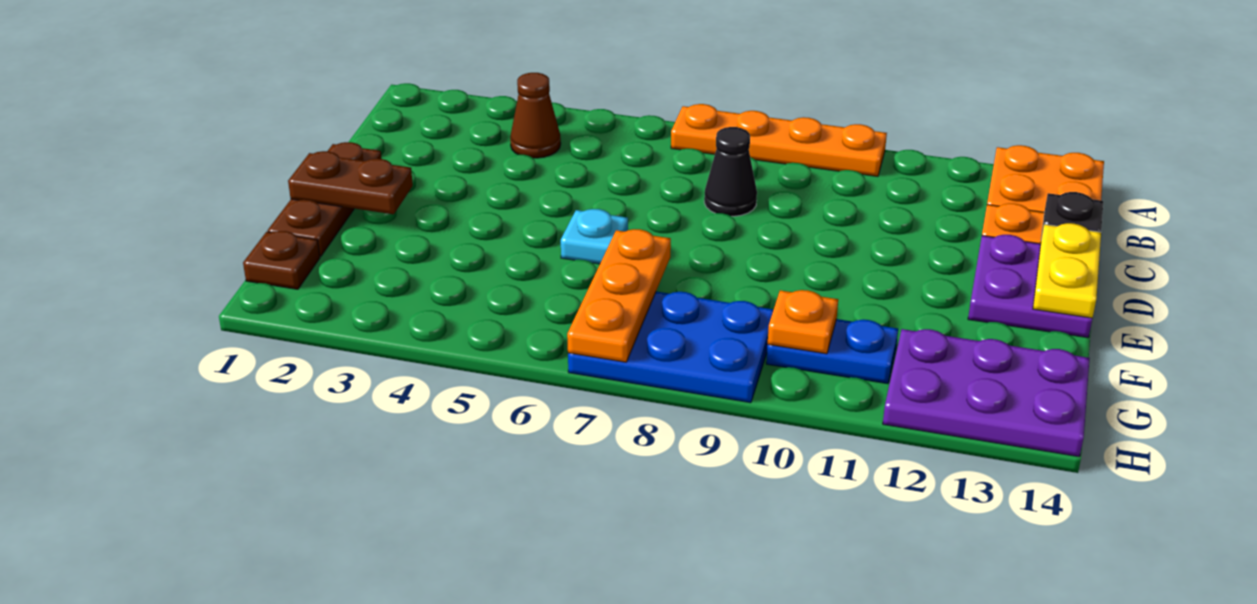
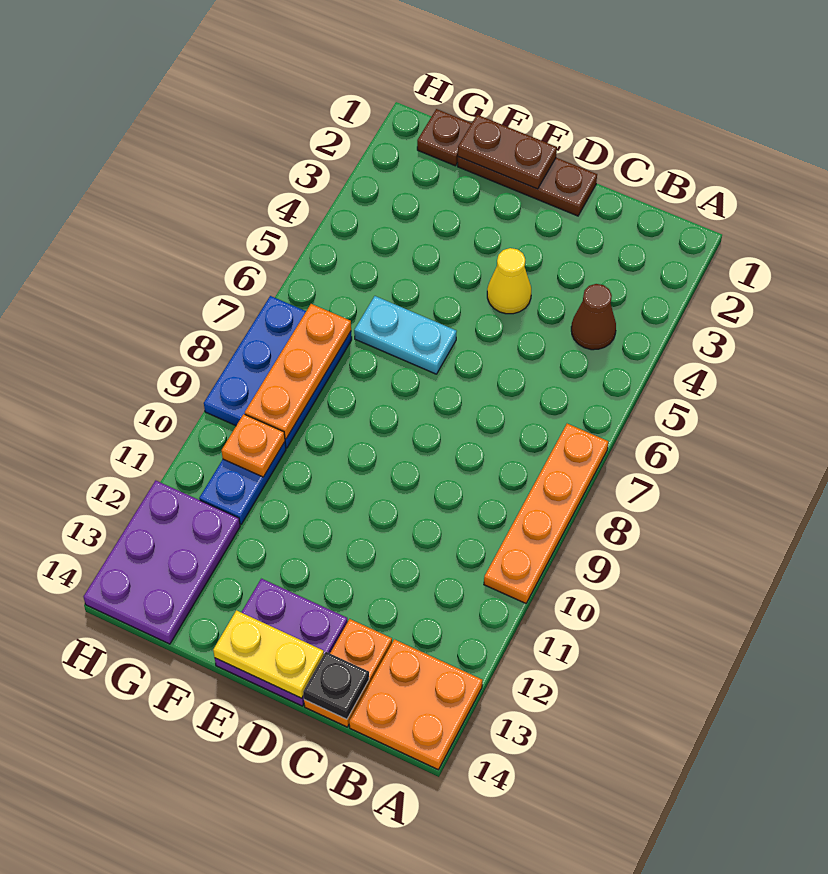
black 1x1 cone [704,127,757,216] -> none
none -> yellow 1x1 cone [487,248,531,314]
brown 1x2 plate [288,151,413,214] -> brown 1x2 plate turned to [458,115,557,189]
cyan 1x1 plate [561,209,628,264] -> cyan 1x2 plate [354,296,457,374]
orange 1x3 plate [567,229,671,362] -> orange 1x3 plate turned to [245,304,351,439]

